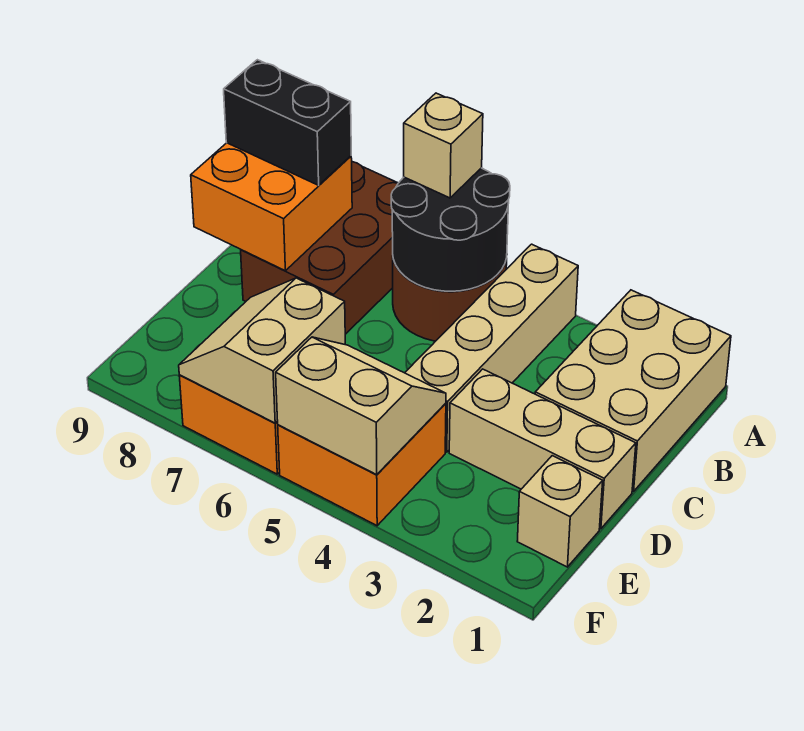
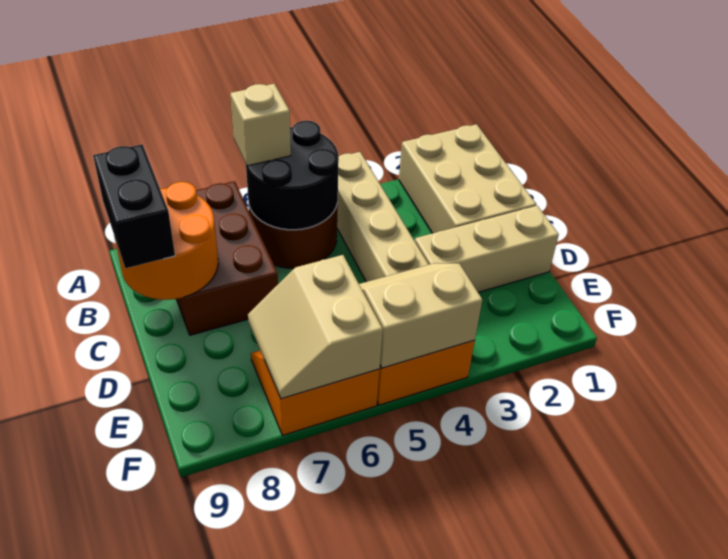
orange 2x2 brick [191,143,352,271] -> orange 2x2 round brick [114,182,218,300]
black 1x2 brick [224,60,351,185] -> black 1x2 brick turned to [93,144,175,268]
tan 1x1 brick [517,456,603,567] -> none

